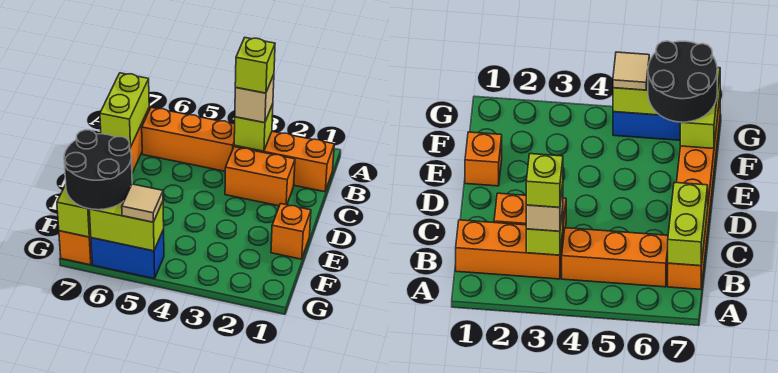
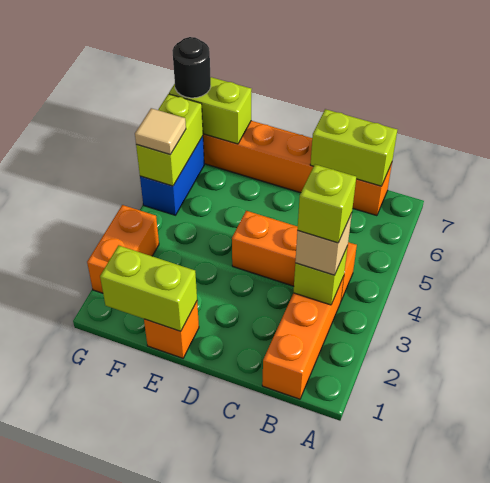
orange 1x3 brick [142,107,235,171] -> orange 1x3 brick turned to [232,211,357,300]
orange 1x2 brick [225,147,295,206] -> orange 1x2 brick moved to [87,205,159,293]
none -> lime 1x2 brick [100,245,197,331]
black 2x2 round brick [64,130,132,210] -> black 1x1 round brick [172,37,211,98]

